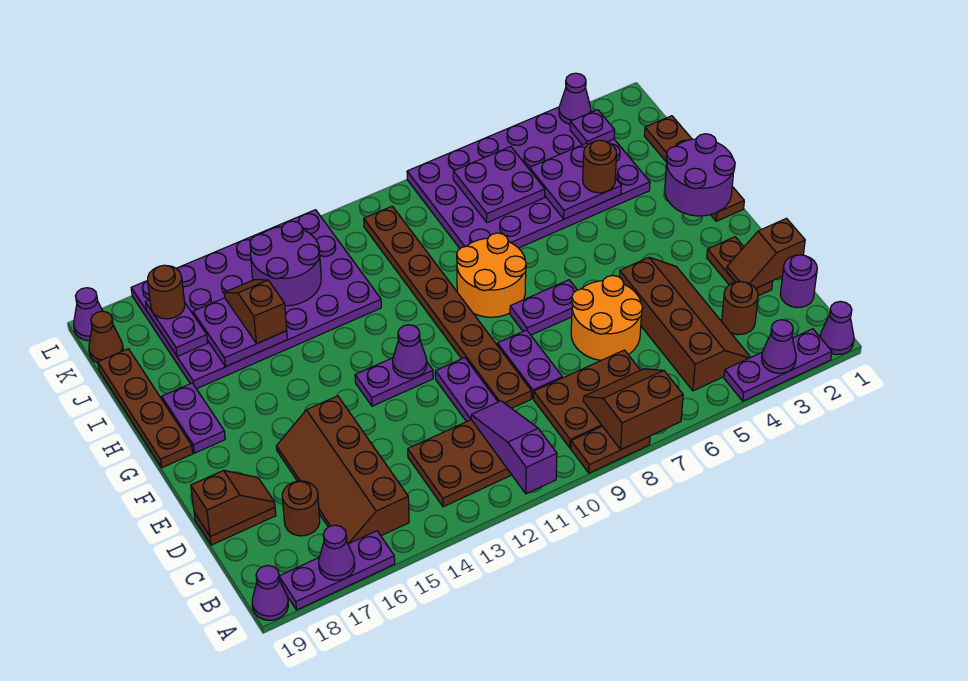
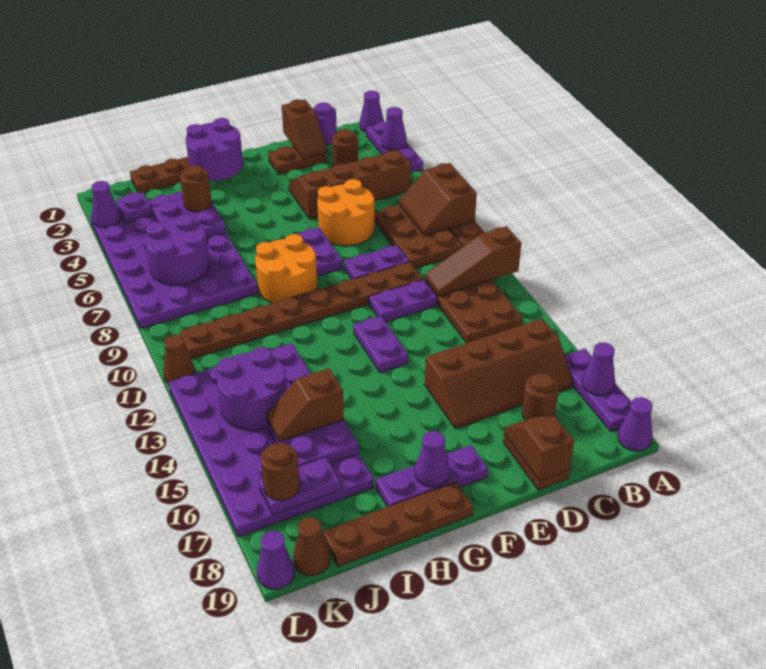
purple 1x3 slope [471,401,557,494] -> brown 1x3 slope [425,226,521,296]
purple 1x1 cone [393,325,427,378] -> purple 1x1 cone moved to [415,431,450,487]
purple 1x2 plate [162,383,225,453] -> purple 1x3 plate [376,445,488,507]
purple 2x2 plate [453,147,545,223] -> purple 2x2 round brick [145,214,210,285]
none -> brown 1x1 cone [163,335,196,384]

